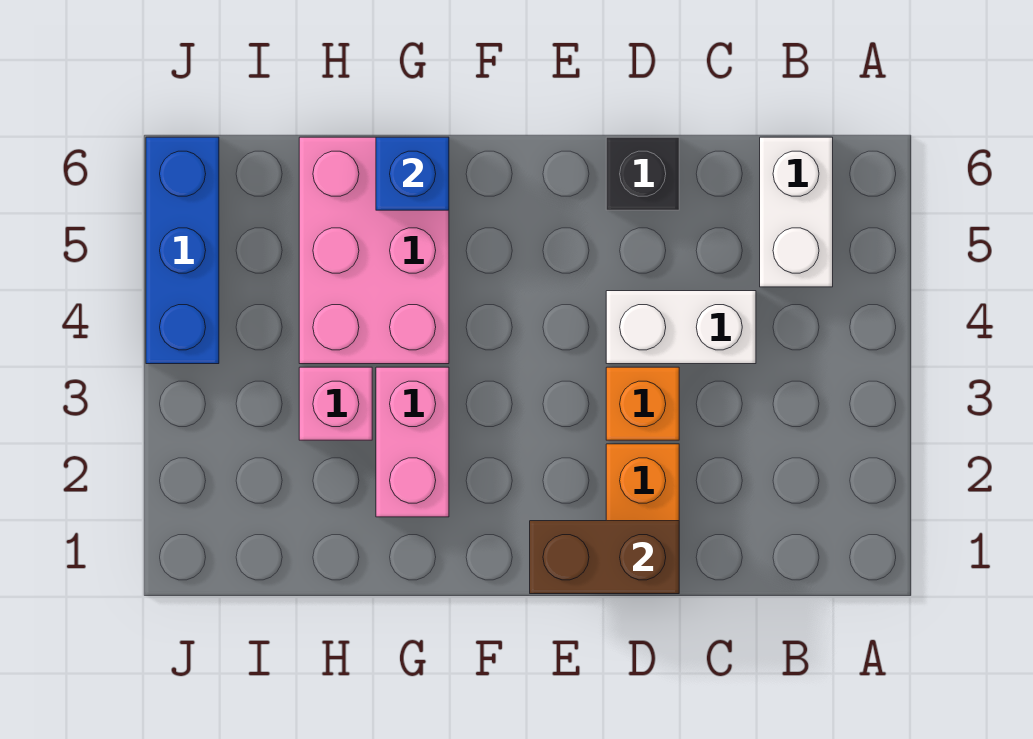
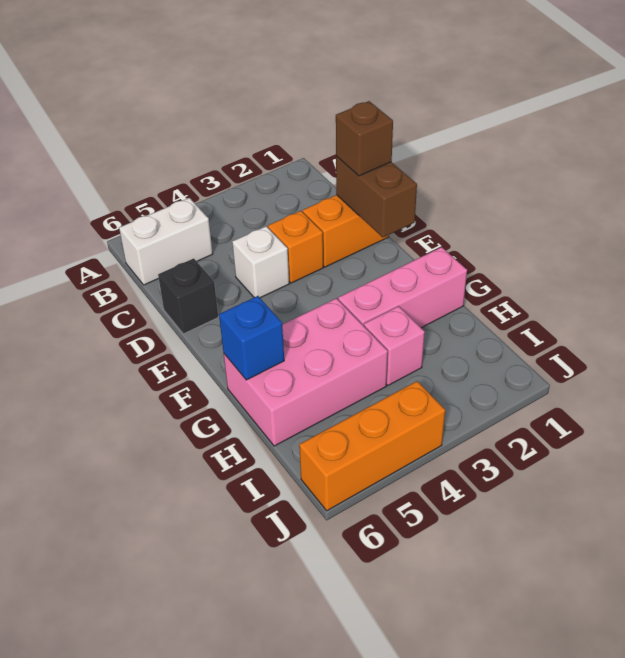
white 1x2 brick [606,291,756,364] -> white 1x1 brick [232,226,289,298]
none -> brown 1x1 brick [336,101,393,176]
pink 1x2 brick [376,367,449,517] -> pink 1x3 brick [338,247,467,328]
blue 1x3 brick [146,137,219,364] -> orange 1x3 brick [299,381,445,511]

